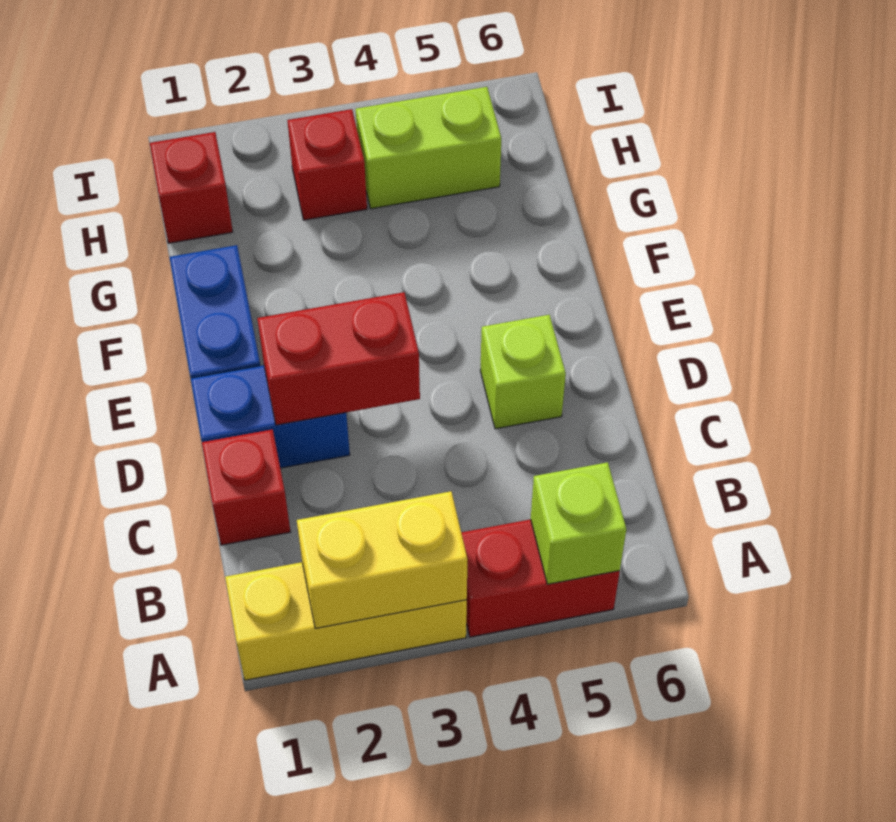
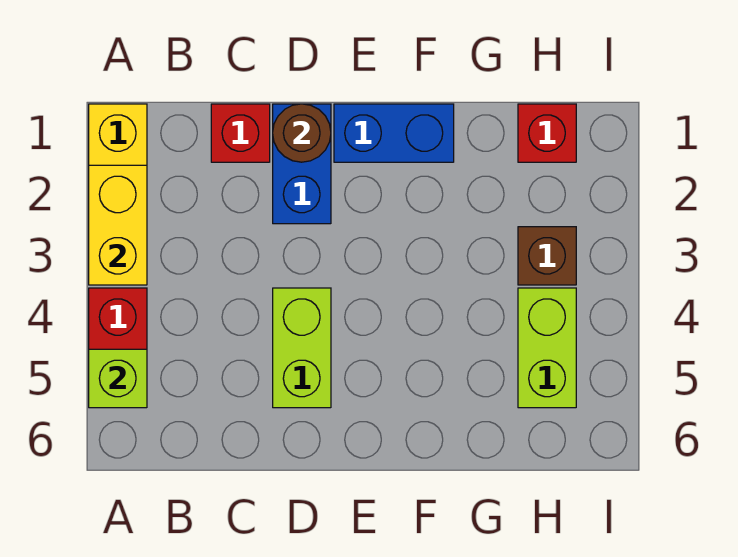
none -> brown 1x1 round brick [273,104,331,162]
red 1x2 brick [257,292,420,425] -> none
lime 1x1 brick [480,315,566,429] -> lime 1x2 brick [273,288,331,408]
red 1x1 brick [287,109,367,220] -> brown 1x1 brick [518,227,576,285]

